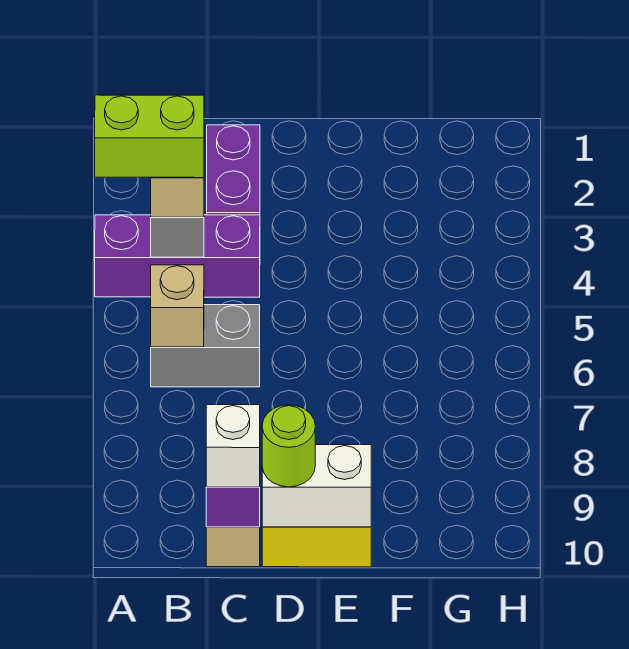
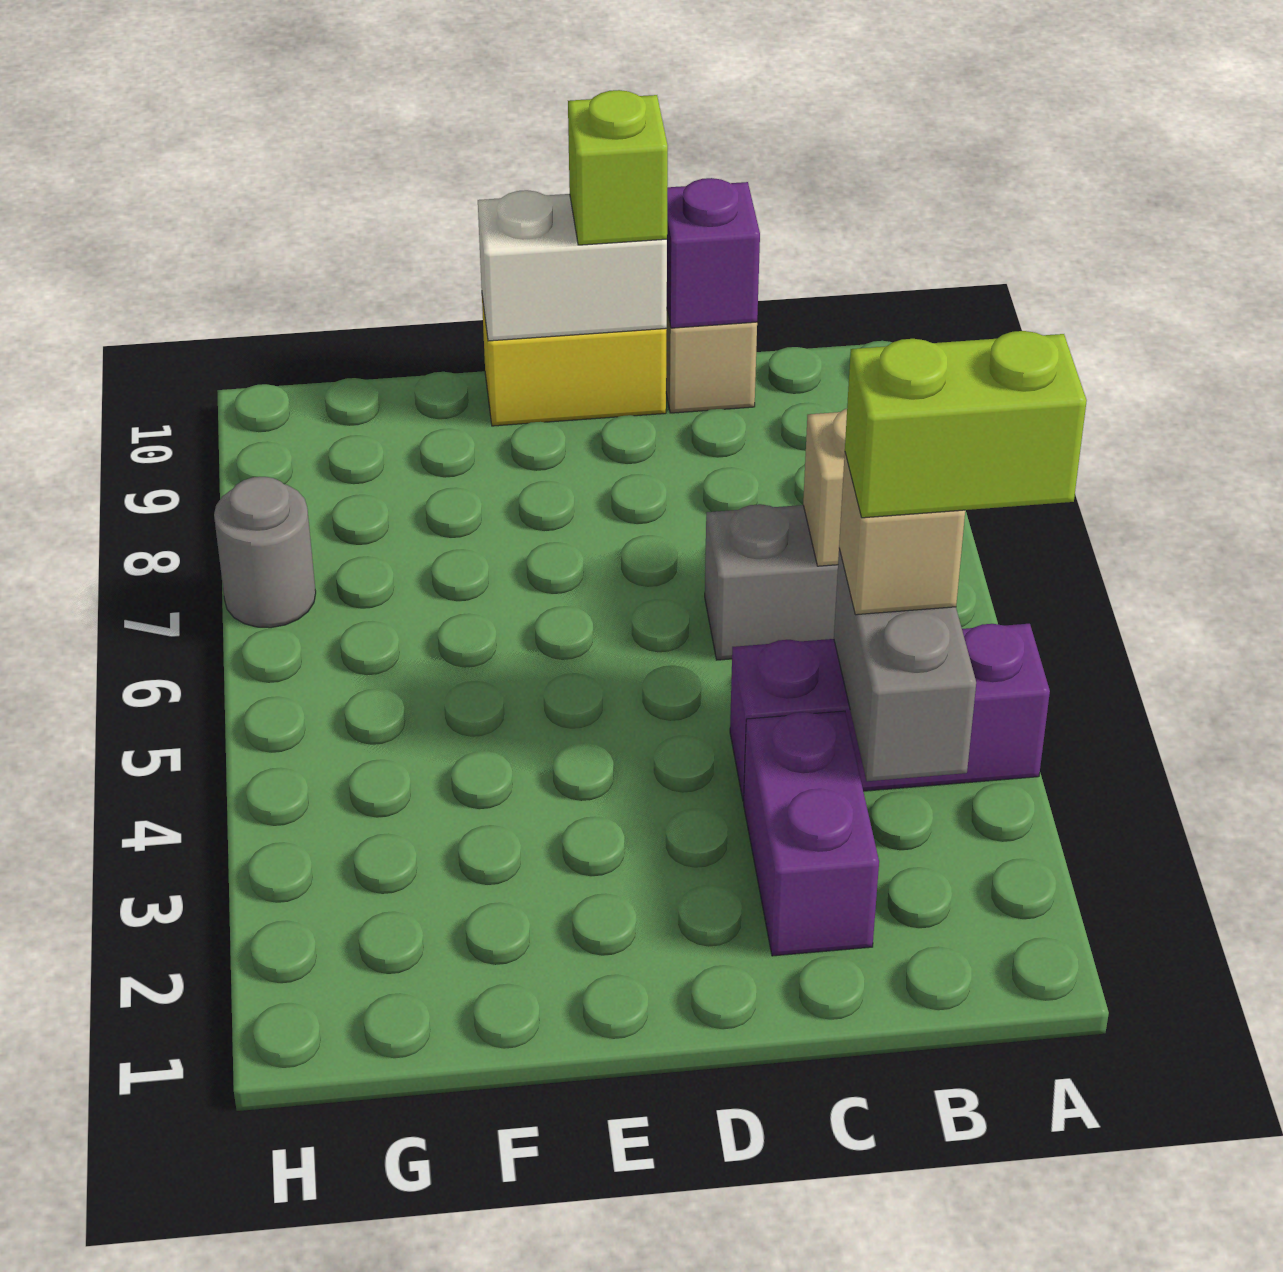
white 1x1 brick [206,405,260,487] -> none
lime 1x1 round brick [262,405,315,487] -> lime 1x1 brick [568,90,668,245]
none -> grey 1x1 round brick [214,477,316,628]

